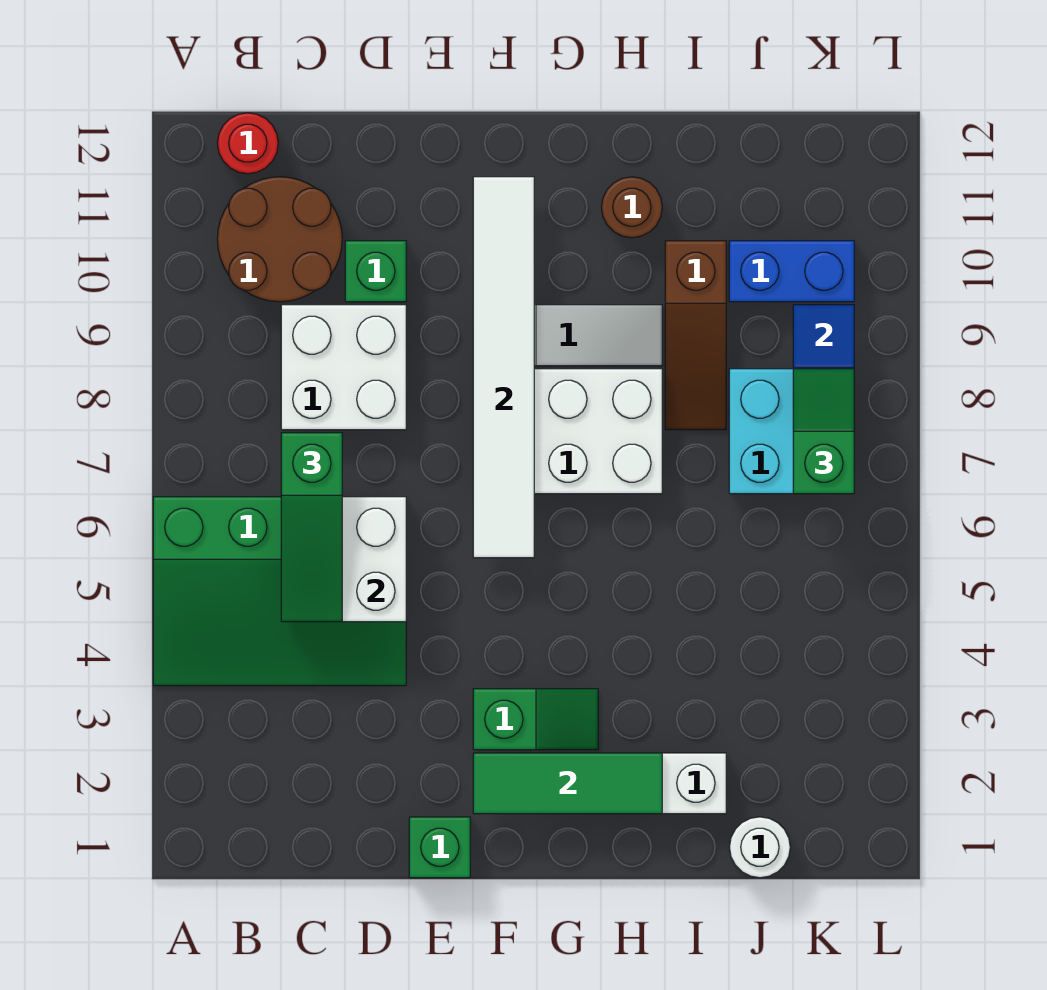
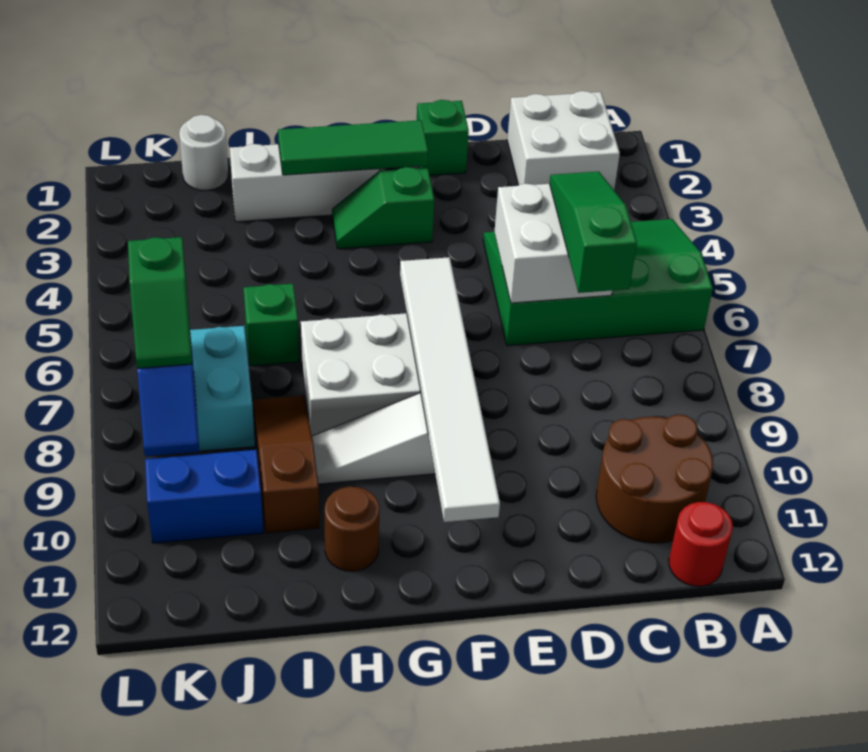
white 2x2 brick [281,305,406,430] -> white 2x2 brick moved to [507,91,620,190]
green 1x1 brick [345,241,406,302] -> green 1x1 brick moved to [244,284,299,366]

